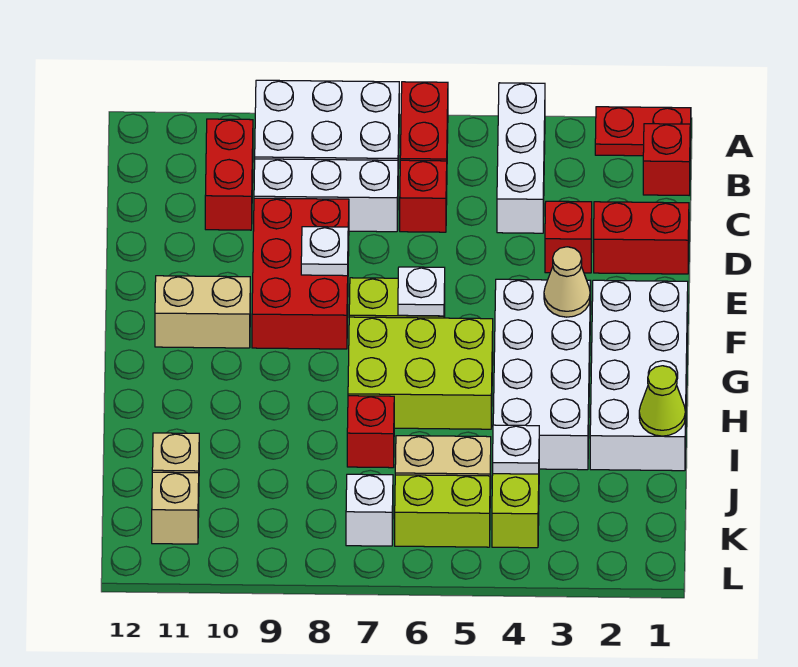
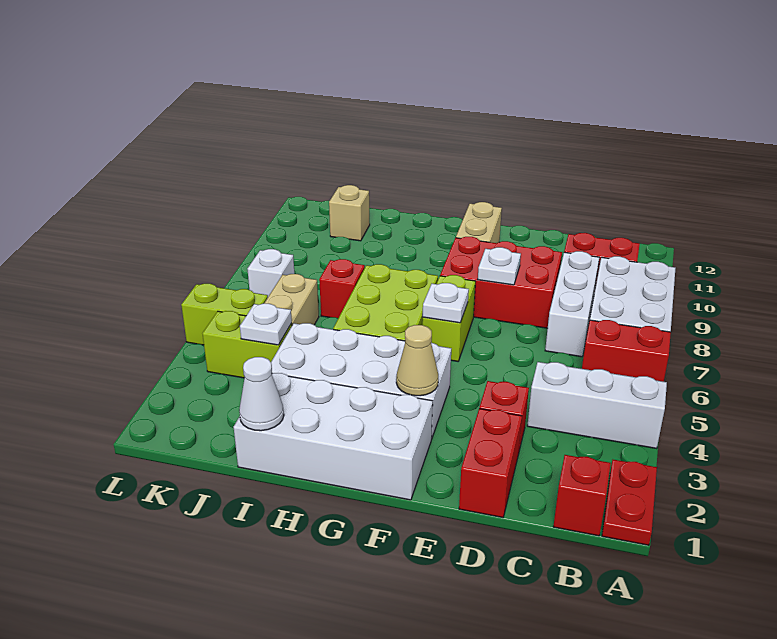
red 1x1 brick [400,160,447,232] -> none
lime 1x1 cone [639,366,685,436] -> white 1x1 cone [239,357,284,431]
lime 1x2 brick [395,475,490,547] -> lime 1x2 brick turned to [181,284,268,345]
tan 1x1 brick [152,472,199,544] -> none

